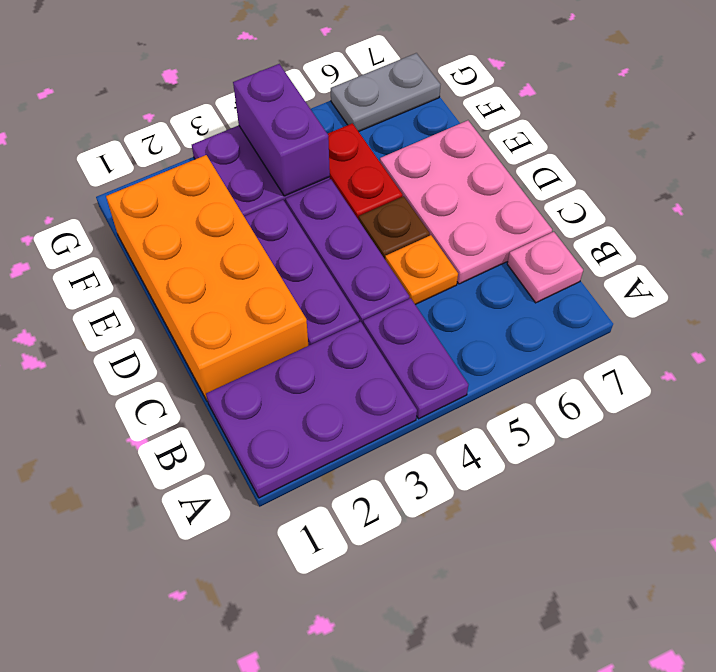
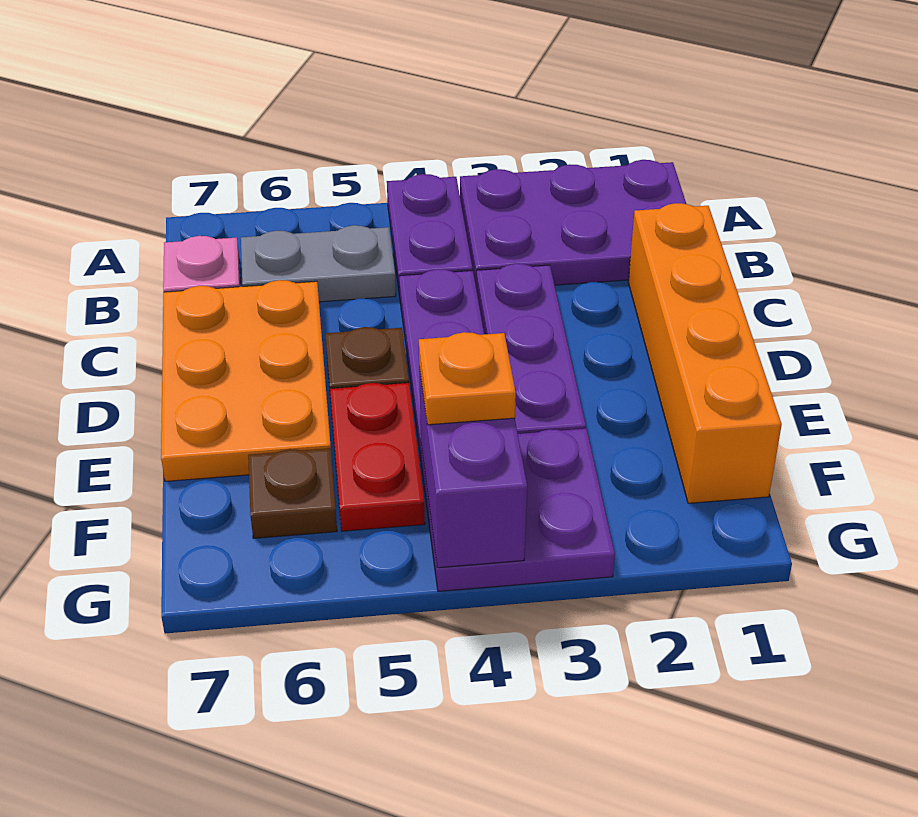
orange 2x4 brick [106,155,308,402] -> orange 1x4 brick [628,203,782,503]
orange 1x1 plate [385,235,458,305] -> orange 1x1 plate moved to [419,332,516,425]
pink 2x3 plate [380,120,552,284] -> orange 2x3 plate [161,280,331,481]
none -> brown 1x1 plate [248,448,337,538]
grey 1x2 plate [331,53,441,132] -> grey 1x2 plate moved to [241,225,396,302]

